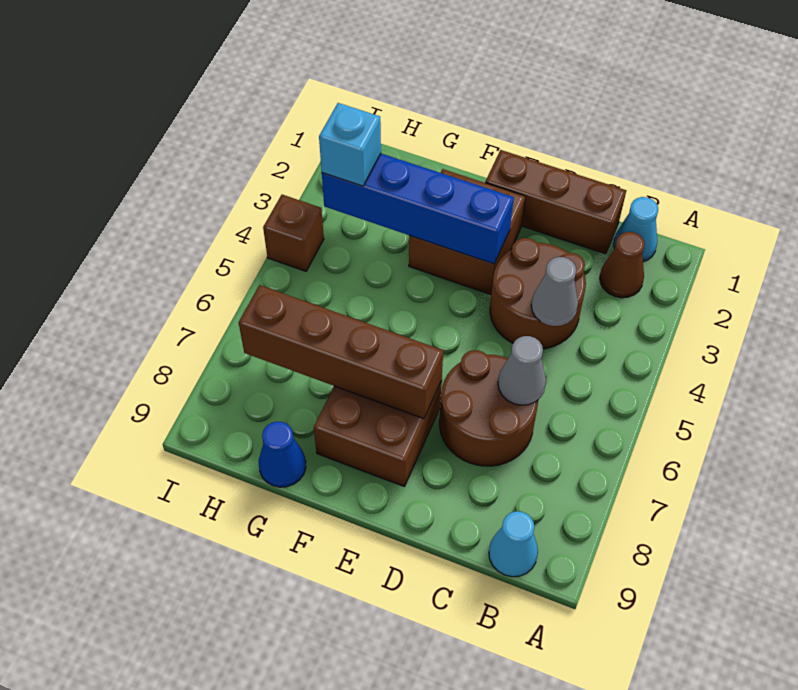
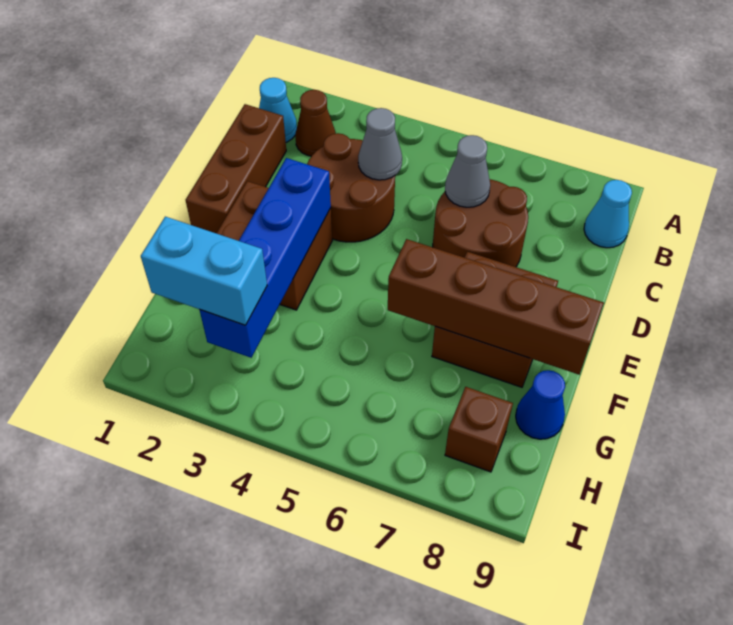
brown 1x4 brick [239,285,443,419] -> brown 1x4 brick turned to [388,239,604,375]
cyan 1x1 brick [319,103,381,186] -> cyan 1x2 brick [141,217,267,325]
brown 1x1 brick [263,195,324,271] -> brown 1x1 brick moved to [445,387,513,472]

